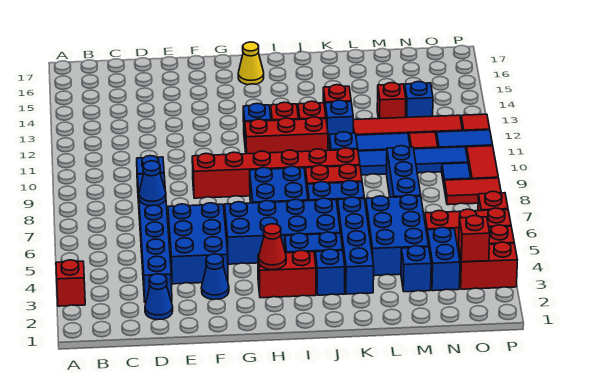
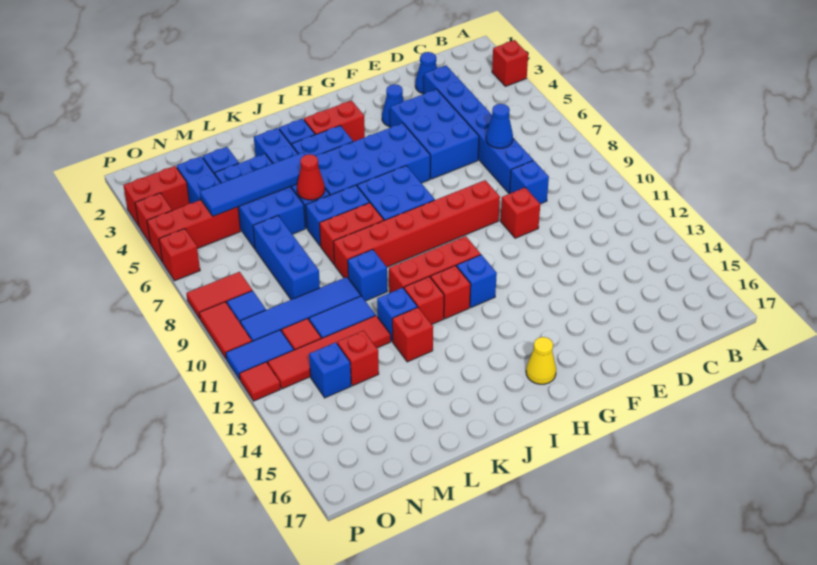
red 1x1 cone [259,224,286,270] -> red 1x1 cone moved to [297,154,325,200]
none -> blue 1x4 tile [200,152,305,216]
red 1x1 brick [459,216,490,262] -> red 1x1 brick moved to [500,188,540,238]

